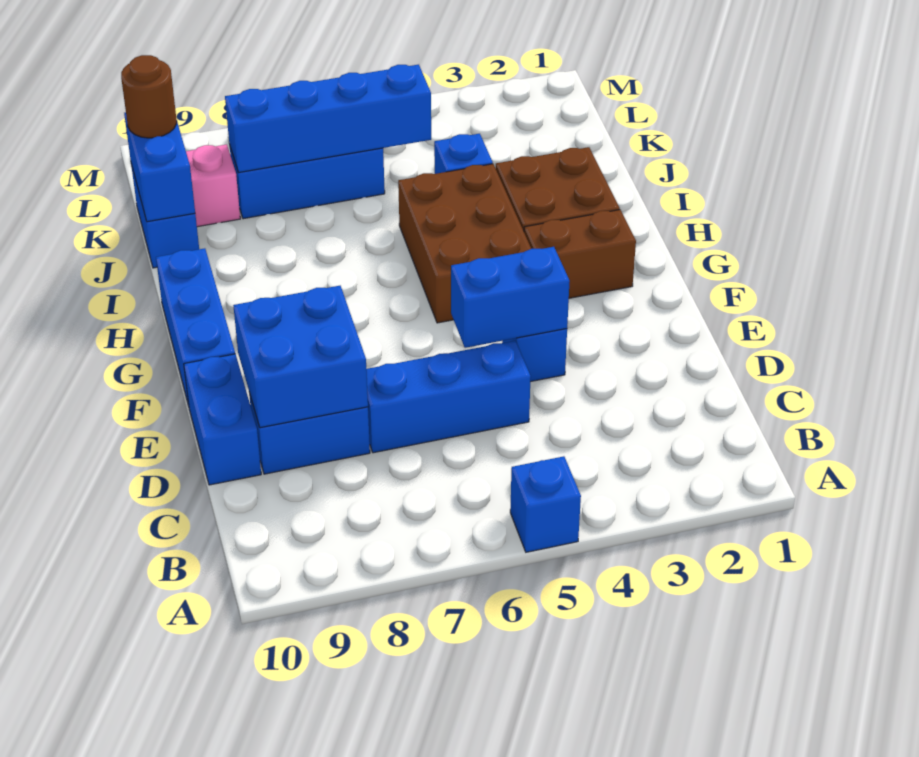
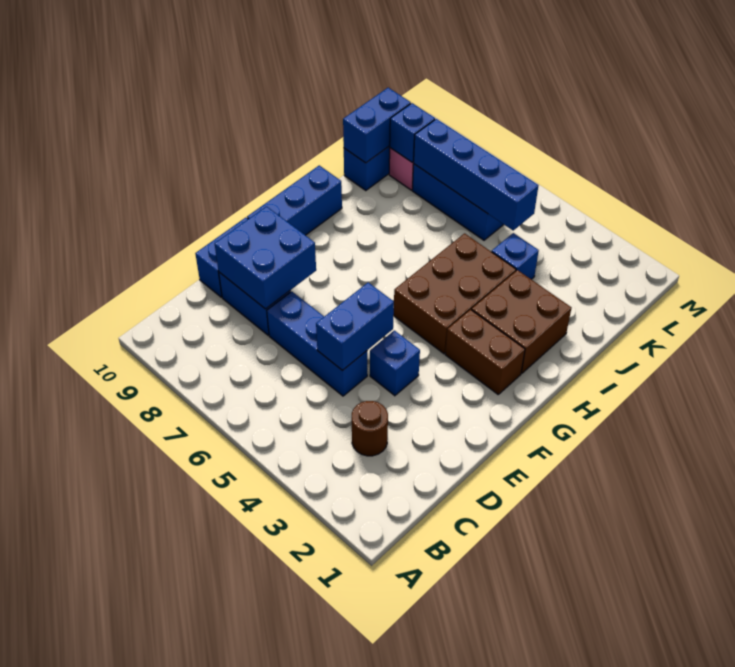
blue 1x1 brick [510,456,581,552] -> blue 1x1 brick moved to [390,103,435,163]
blue 1x2 brick [451,247,570,348] -> blue 1x2 brick turned to [316,283,394,371]
brown 1x1 round brick [121,55,177,138] -> brown 1x1 round brick moved to [352,401,388,456]

